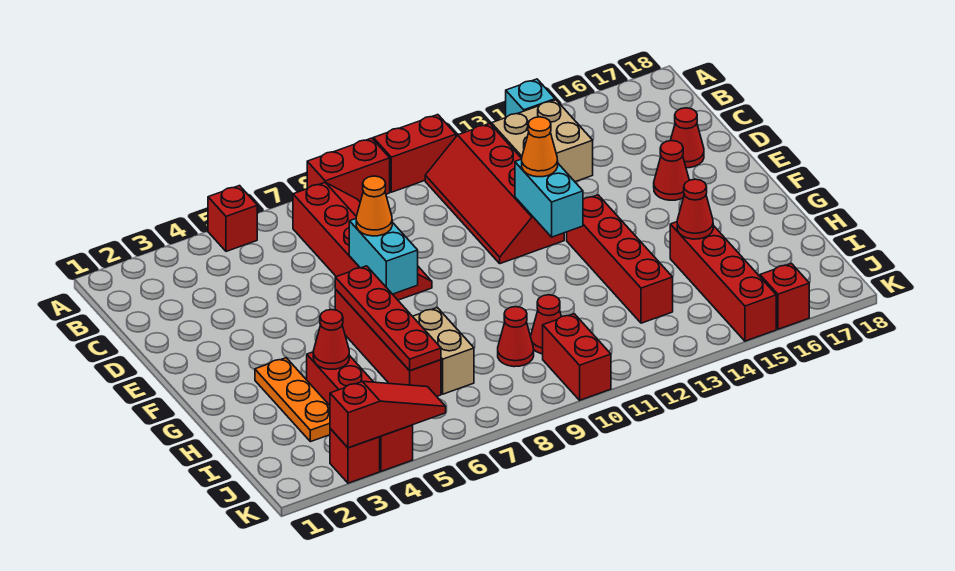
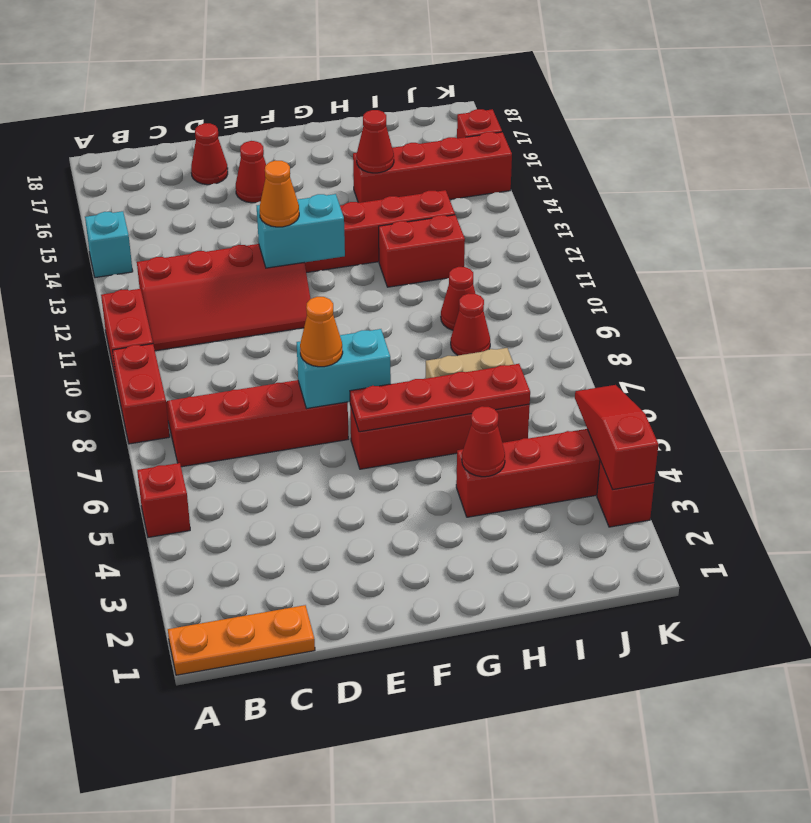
tan 2x2 brick [491,100,593,182] -> none
orange 1x3 plate [255,358,330,442] -> orange 1x3 plate moved to [168,605,315,675]
red 1x2 brick [543,314,611,400] -> red 1x2 brick moved to [379,215,465,287]

